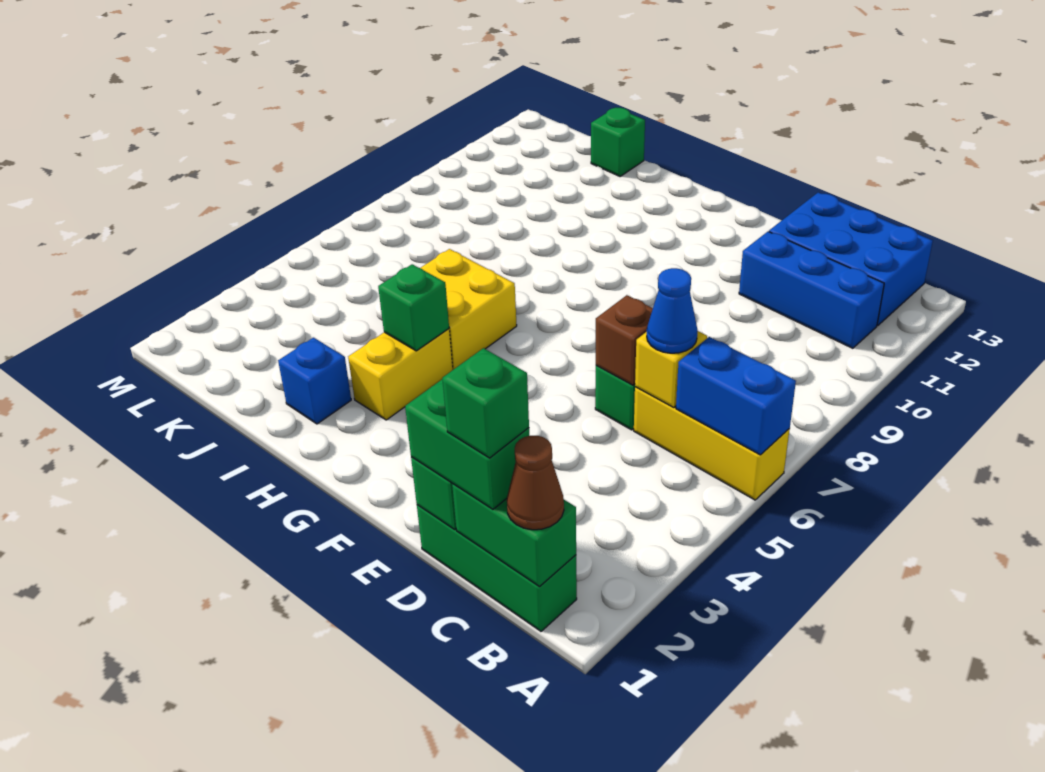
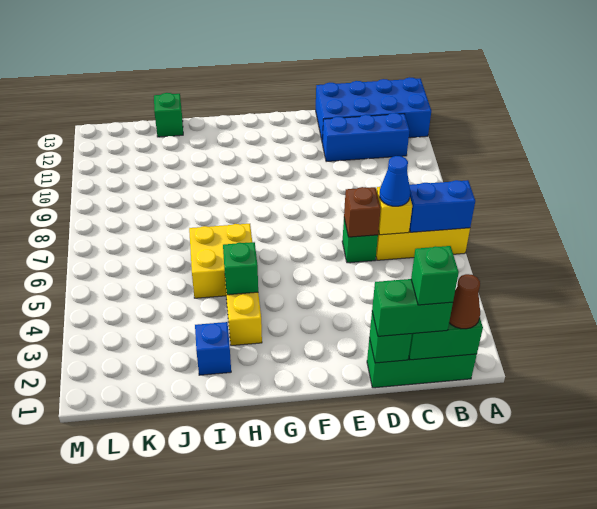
blue 2x3 brick [769,192,933,326] -> blue 2x4 brick [316,77,431,143]

